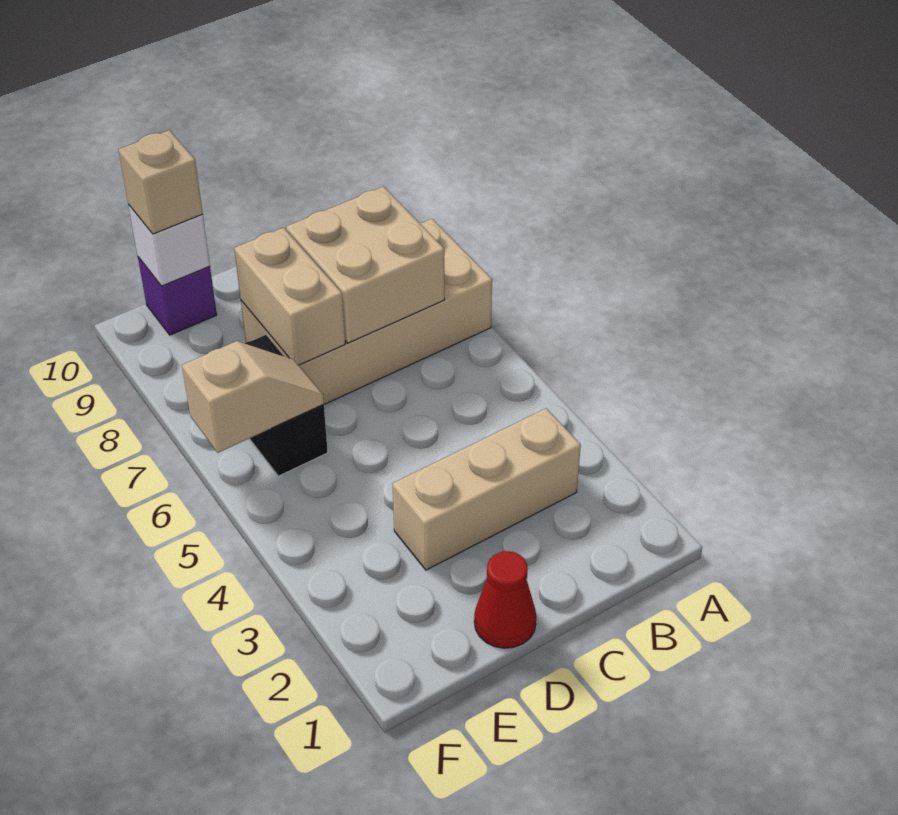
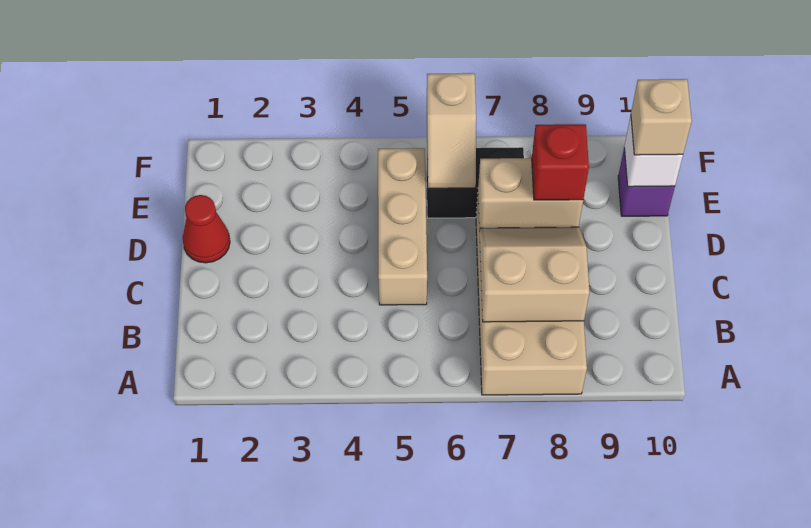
tan 1x3 brick [393,408,581,570] -> tan 1x3 brick moved to [378,148,427,305]
tan 2x2 brick [286,187,445,343] -> tan 2x2 slope [479,227,589,322]
none -> red 1x1 brick [532,124,589,200]

